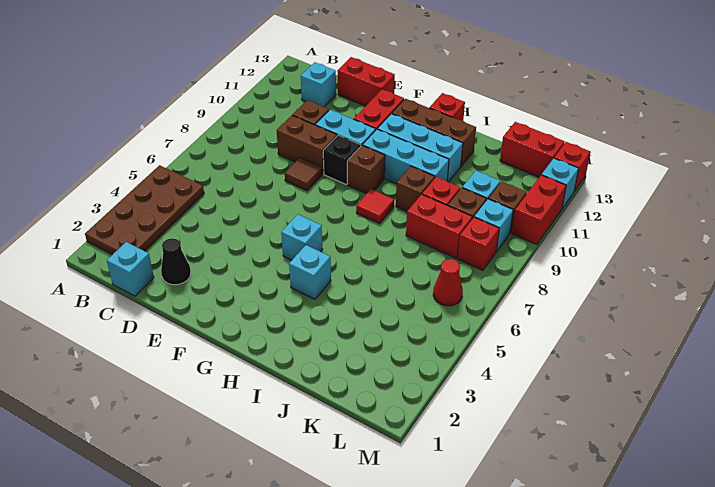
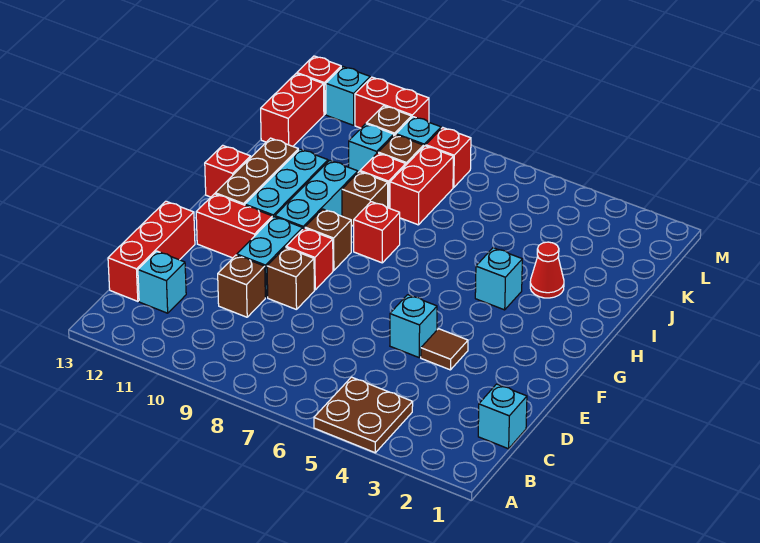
brown 2x4 plate [85,165,204,255] -> brown 2x2 plate [314,377,413,453]
black 1x1 cone [161,238,191,285] -> none
brown 1x2 brick [277,115,337,174] -> brown 1x1 brick [267,247,314,310]
red 1x2 brick [337,57,395,106] -> red 1x3 brick [108,201,195,301]
brown 1x1 tile [285,158,322,191] -> brown 1x1 tile moved to [421,329,468,370]
black 1x1 brick [323,135,361,184] -> red 1x1 brick [286,228,333,290]
cyan 1x1 brick [281,214,323,260] -> cyan 1x1 brick moved to [390,295,437,357]
red 1x1 tile [356,189,394,224] -> red 1x1 brick [354,202,400,263]
red 1x1 cone [433,259,463,306] -> red 1x1 cone moved to [530,242,564,298]

